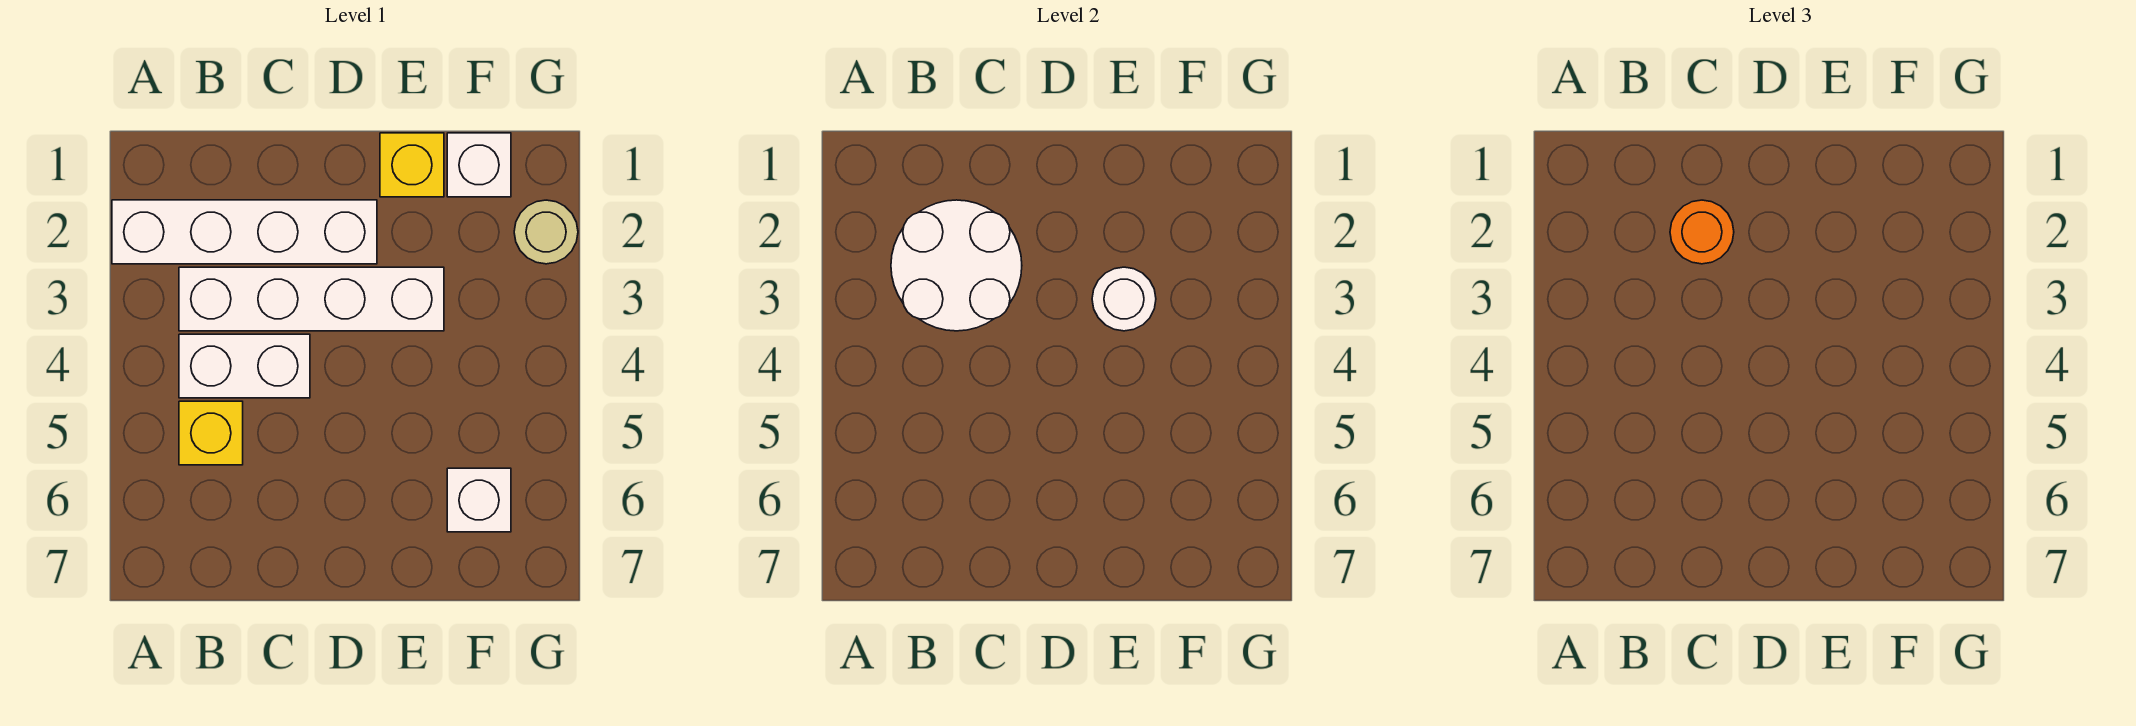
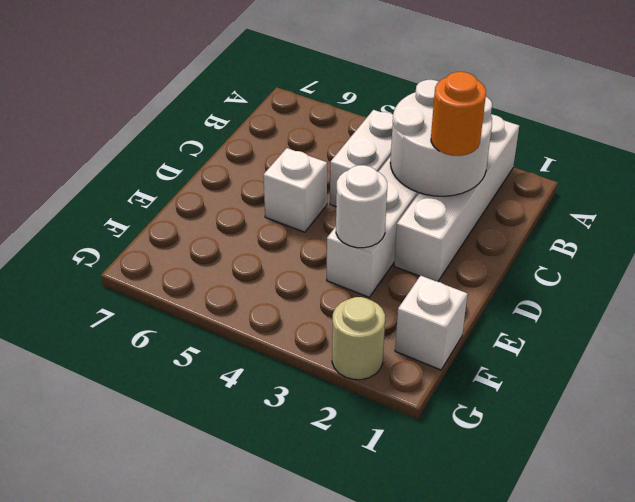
yellow 1x1 brick [179,401,243,465] -> none
yellow 1x1 brick [380,133,444,197] -> none
white 1x1 brick [447,468,511,532] -> white 1x1 brick moved to [263,148,327,232]

